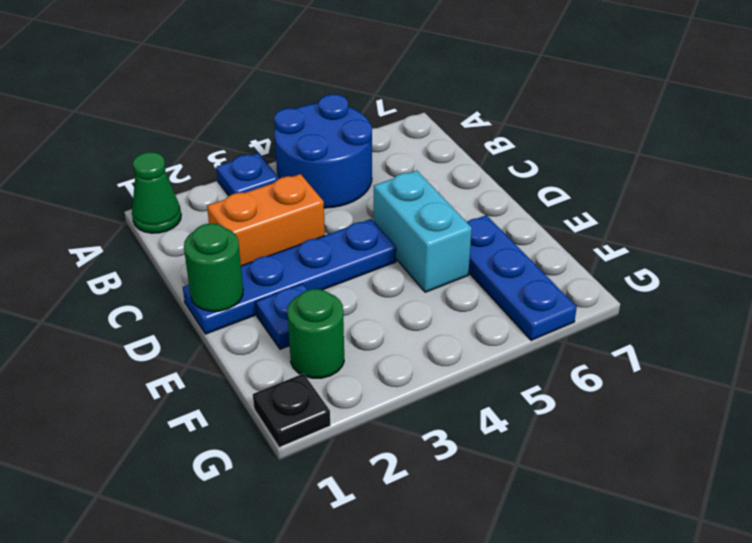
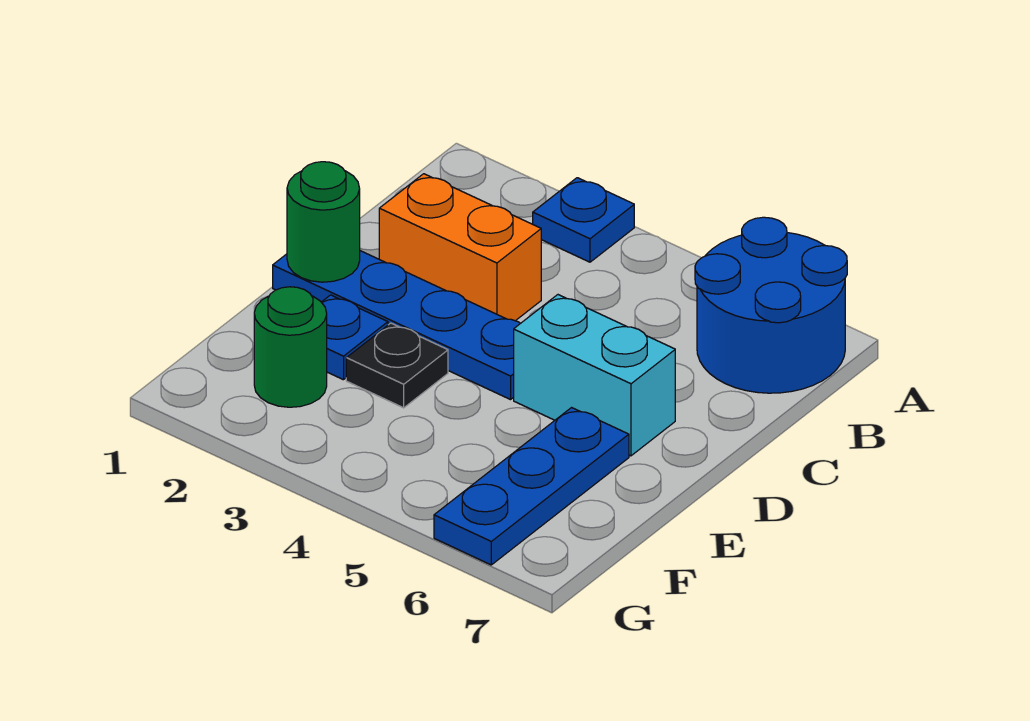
green 1x1 cone [132,152,181,233] -> none
blue 2x2 round brick [274,95,372,208] -> blue 2x2 round brick moved to [695,217,847,393]
cyan 1x2 brick [374,170,472,292] -> cyan 1x2 brick turned to [514,295,675,456]
black 1x1 plate [253,374,330,447] -> black 1x1 plate moved to [346,323,448,408]

